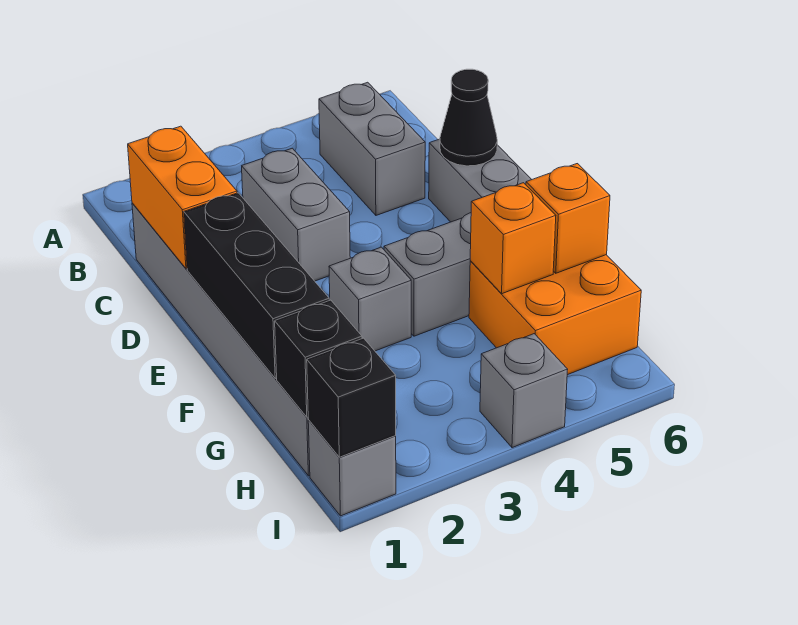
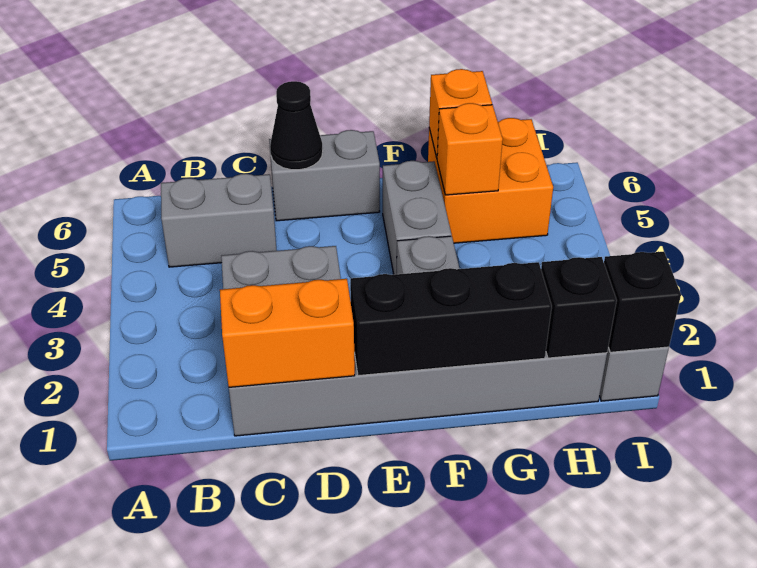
grey 1x1 brick [480,334,568,448] -> none

